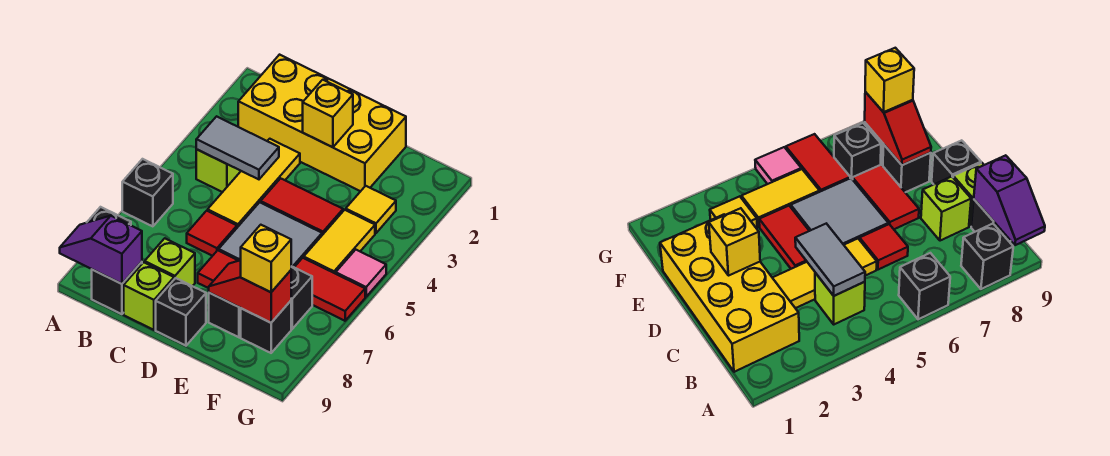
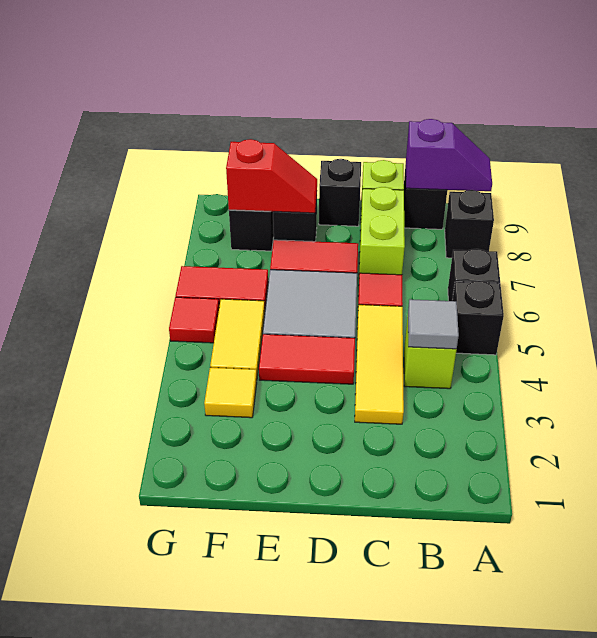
yellow 2x4 brick [238,55,406,191] -> none
grey 1x2 tile [196,116,279,179] -> grey 1x1 tile [408,299,459,349]
lime 1x1 brick [145,238,195,286] -> lime 1x2 brick [359,187,405,275]
yellow 1x1 brick [303,80,353,147] -> none
black 1x1 brick [291,266,312,329] -> black 1x1 brick moved to [452,281,504,355]
yellow 1x1 brick [241,225,291,292] -> none
pink 1x1 tile [336,250,386,297] -> red 1x1 tile [169,297,219,343]

